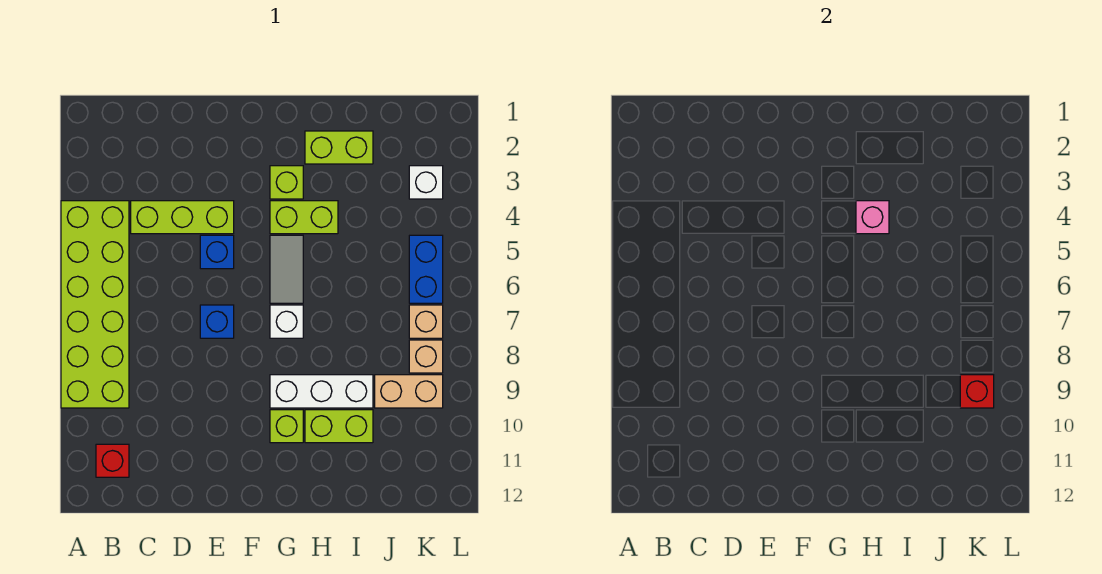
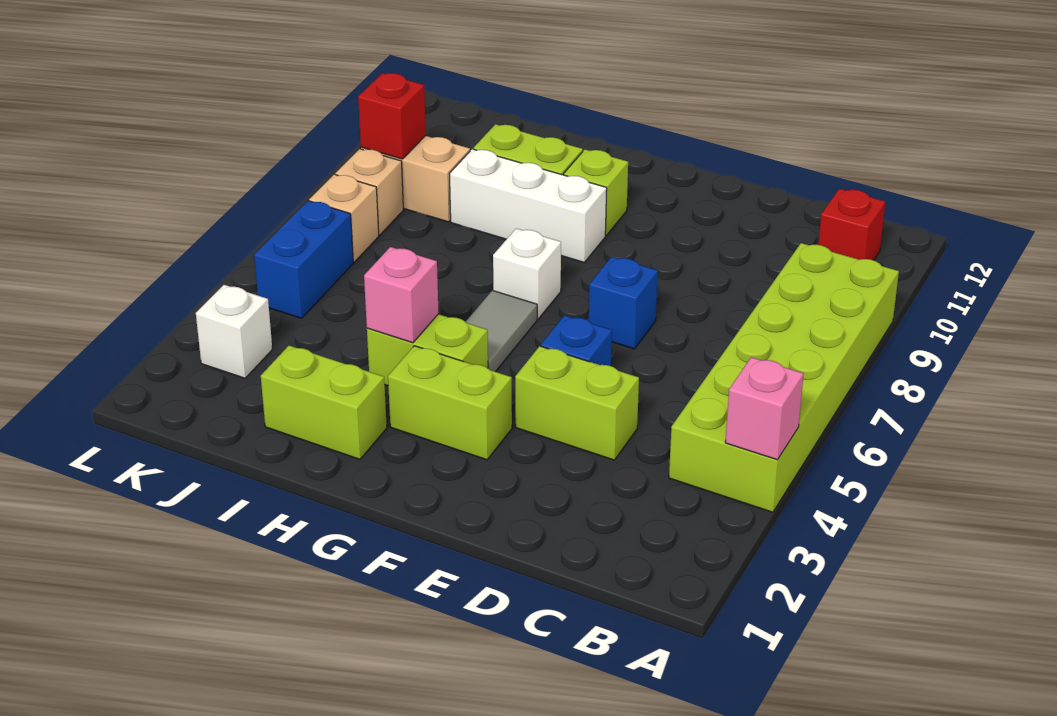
none -> pink 1x1 brick [725,357,803,460]
lime 1x3 brick [131,201,234,234] -> lime 1x2 brick [515,346,639,460]
lime 1x1 brick [270,166,303,199] -> lime 1x2 brick [388,346,512,460]

